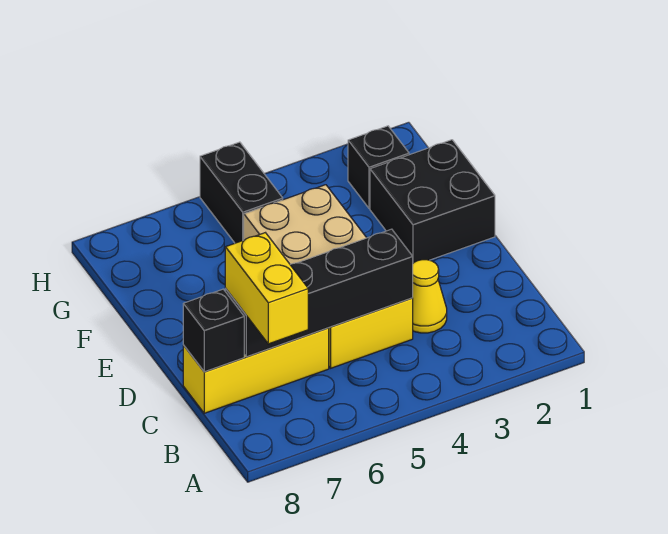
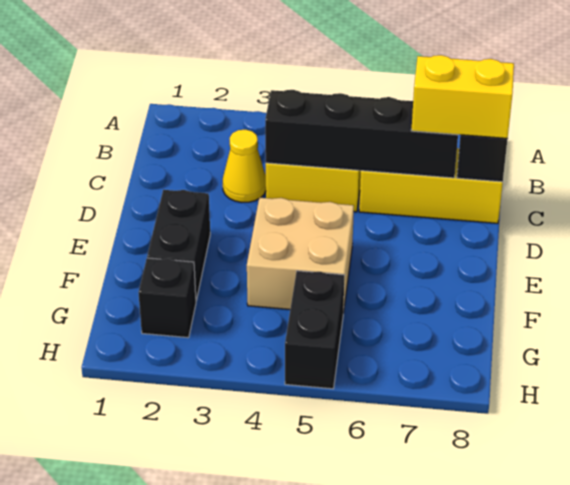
yellow 1x2 brick [225,233,308,344] -> yellow 1x2 brick turned to [411,55,514,139]
black 2x2 brick [370,140,495,263] -> black 1x2 brick [147,190,210,300]

